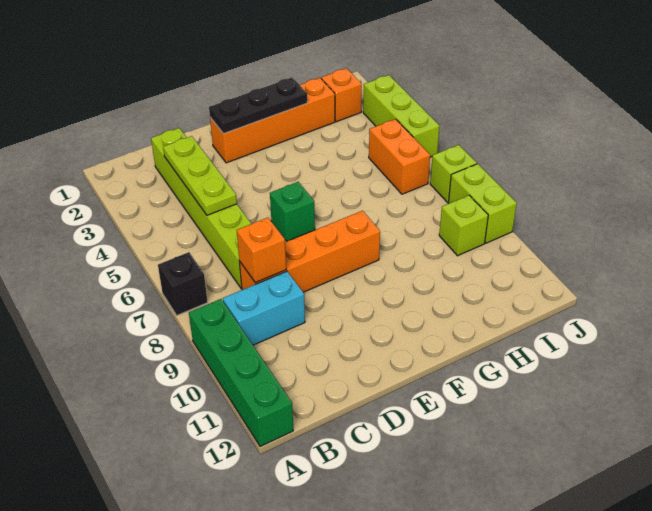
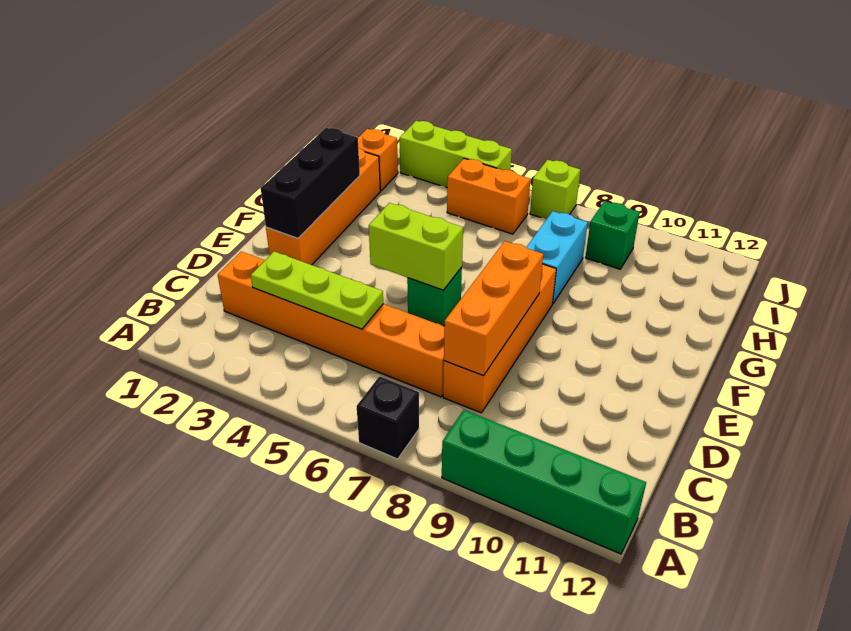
cyan 1x2 brick [223,271,305,345] -> cyan 1x2 brick moved to [527,211,588,304]
lime 1x6 brick [151,128,251,289] -> orange 1x6 brick [218,252,444,397]
orange 1x1 brick [237,218,286,283] -> orange 1x3 brick [444,241,543,375]
black 1x3 plate [209,77,307,134] -> black 1x3 brick [261,128,360,238]
lime 1x1 brick [439,195,488,256] -> green 1x1 brick [585,201,640,269]
lime 1x2 brick [448,164,517,243] -> lime 1x2 brick moved to [369,203,463,290]

